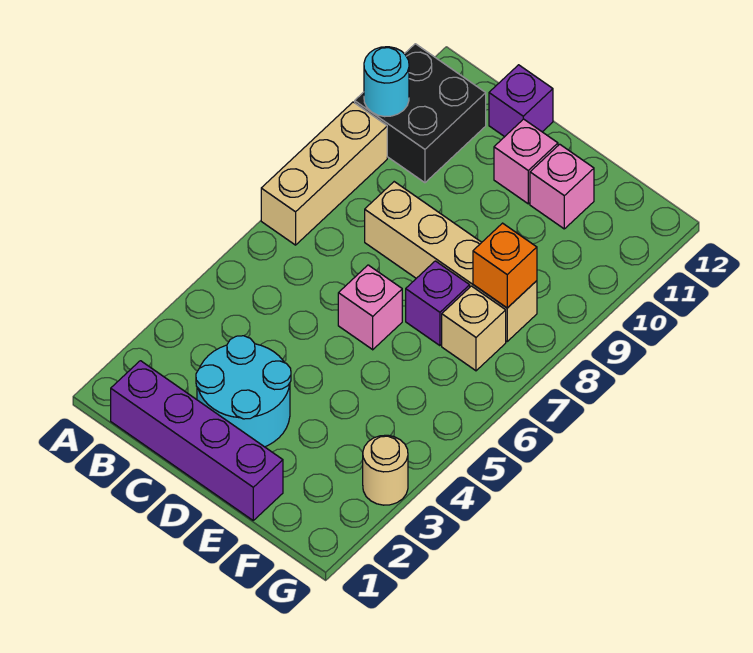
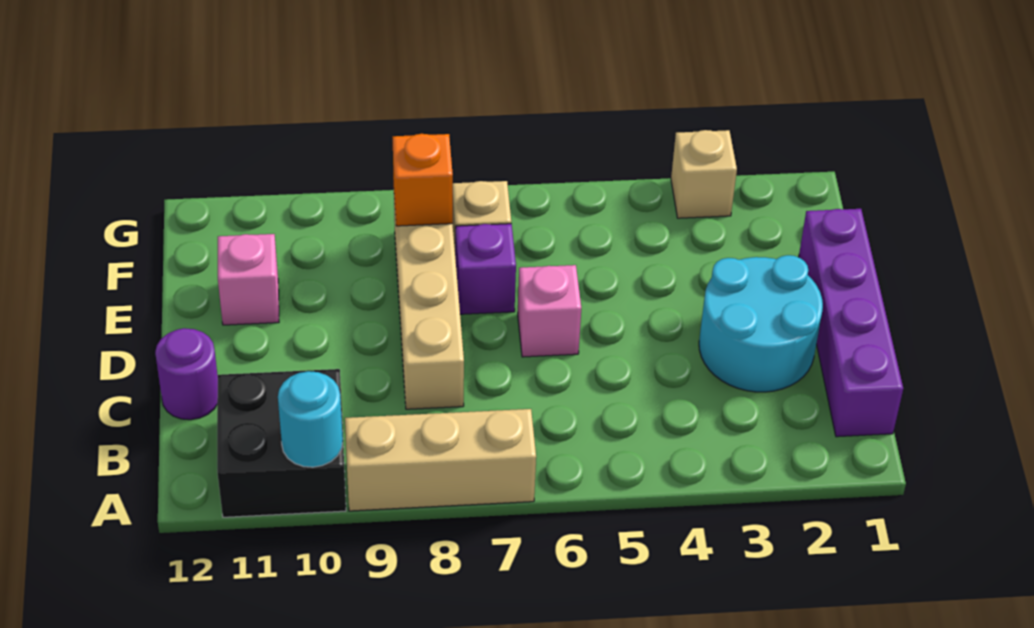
purple 1x1 brick [489,65,553,137] -> purple 1x1 round brick [155,328,218,420]
pink 1x1 brick [494,119,558,204] -> none
tan 1x1 round brick [363,435,408,505] -> tan 1x1 brick [671,130,737,218]

